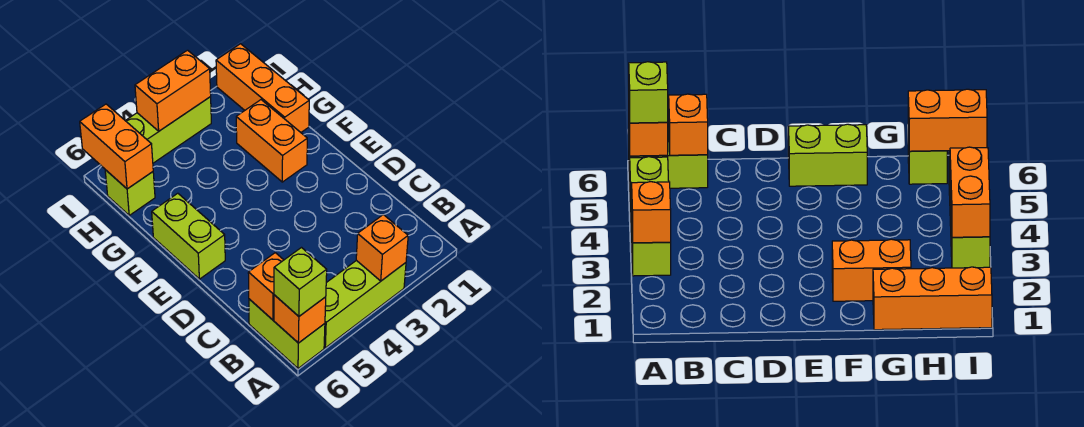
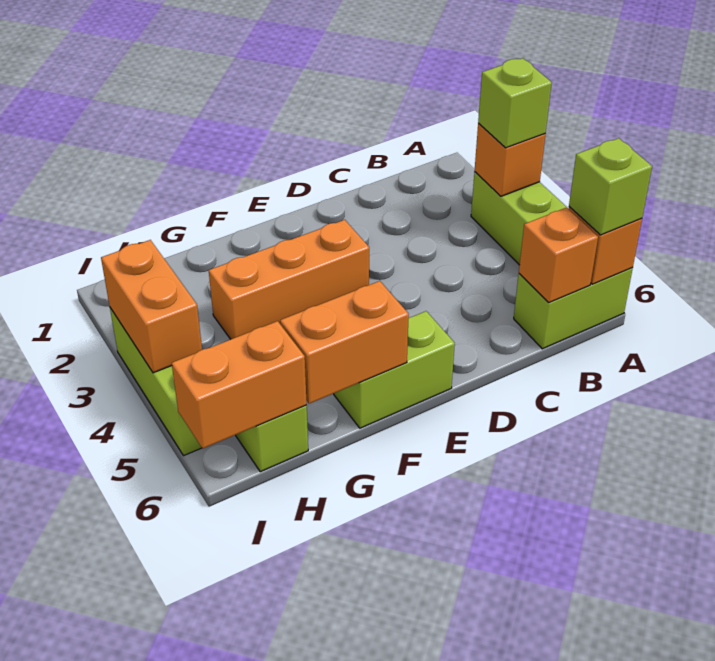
none -> lime 1x1 brick [478,58,552,148]
orange 1x2 brick [236,100,307,182] -> orange 1x2 brick moved to [280,281,409,404]
orange 1x3 brick [216,44,309,132] -> orange 1x3 brick moved to [209,220,369,339]

